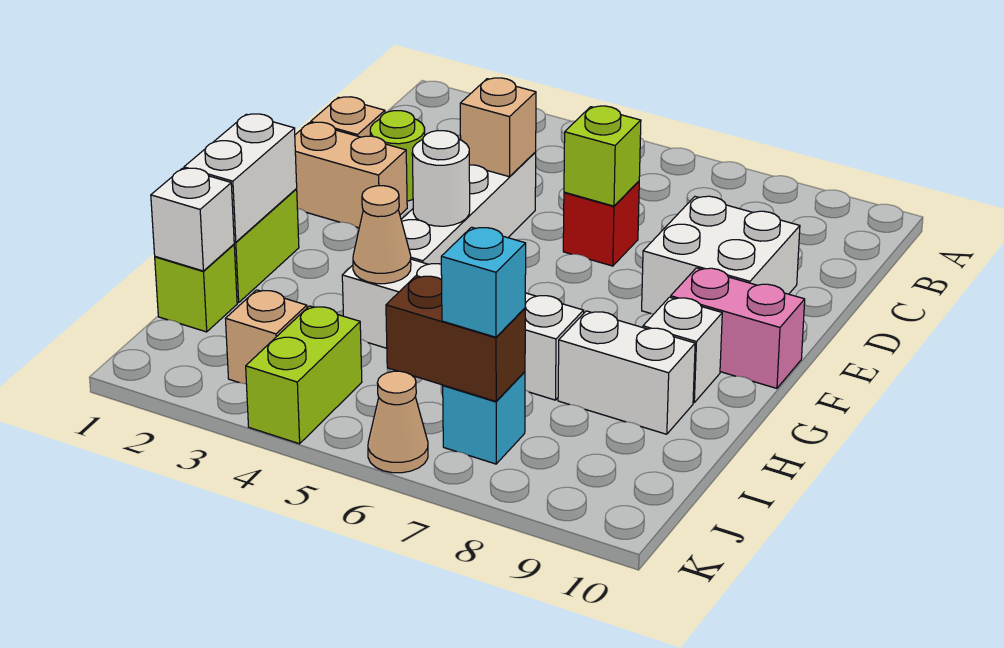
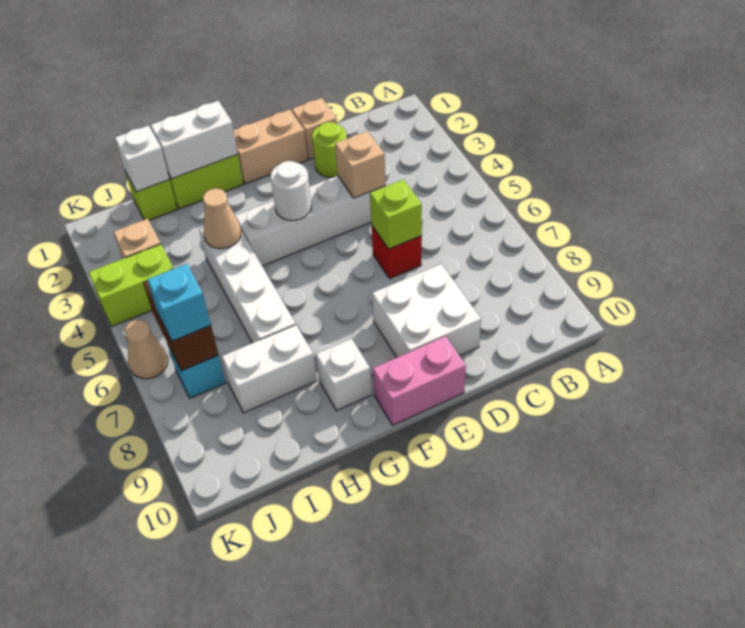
tan 1x2 brick [295,122,407,228] -> tan 1x2 brick turned to [234,110,308,184]
pink 1x2 brick [671,268,805,388] -> pink 1x2 brick turned to [373,336,466,425]
white 1x2 brick [558,311,695,434] -> white 1x2 brick turned to [222,325,317,413]

